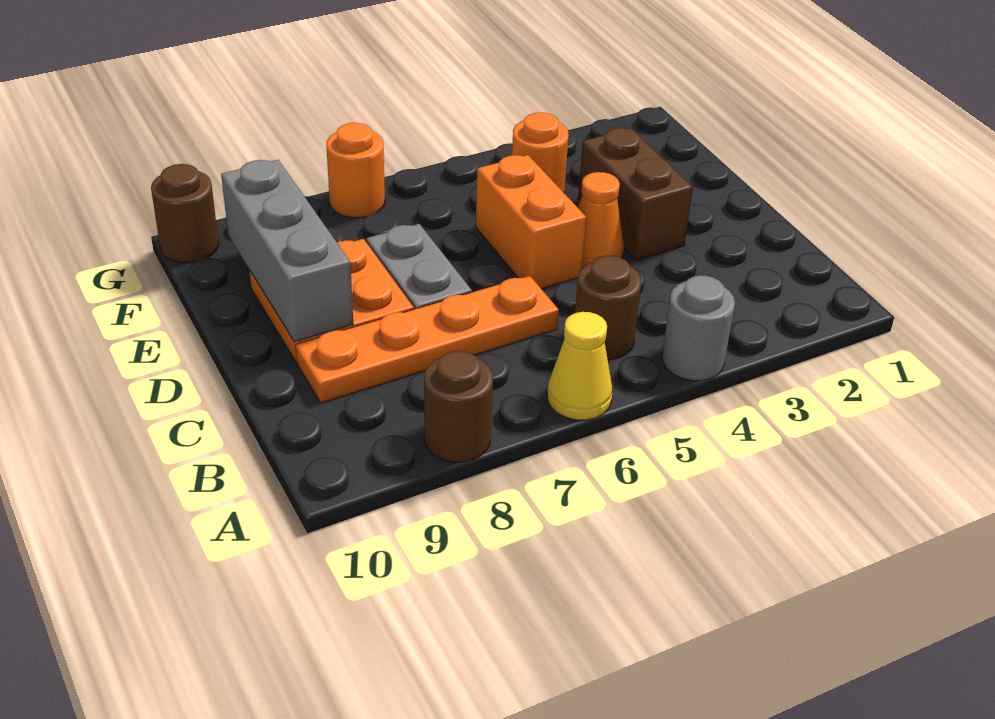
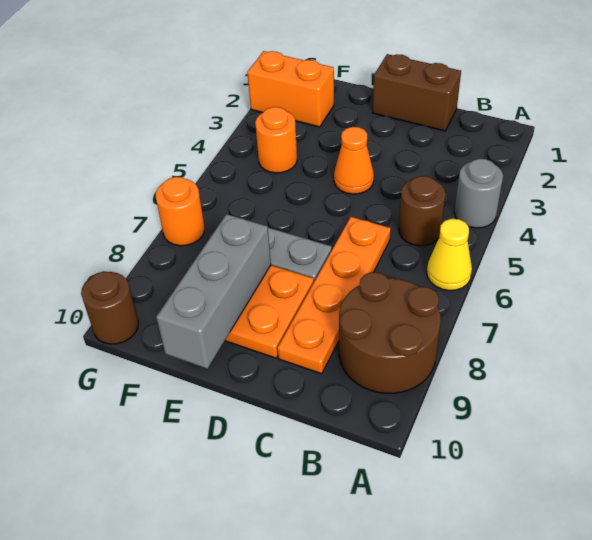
brown 1x1 round brick [424,351,493,462] -> brown 2x2 round brick [339,272,441,393]
brown 1x2 brick [578,128,693,260] -> brown 1x2 brick moved to [373,54,461,131]
orange 1x2 brick [476,155,586,289] -> orange 1x2 brick moved to [247,51,334,127]
grey 1x3 brick [221,160,353,342] -> grey 1x3 brick turned to [156,214,271,369]

